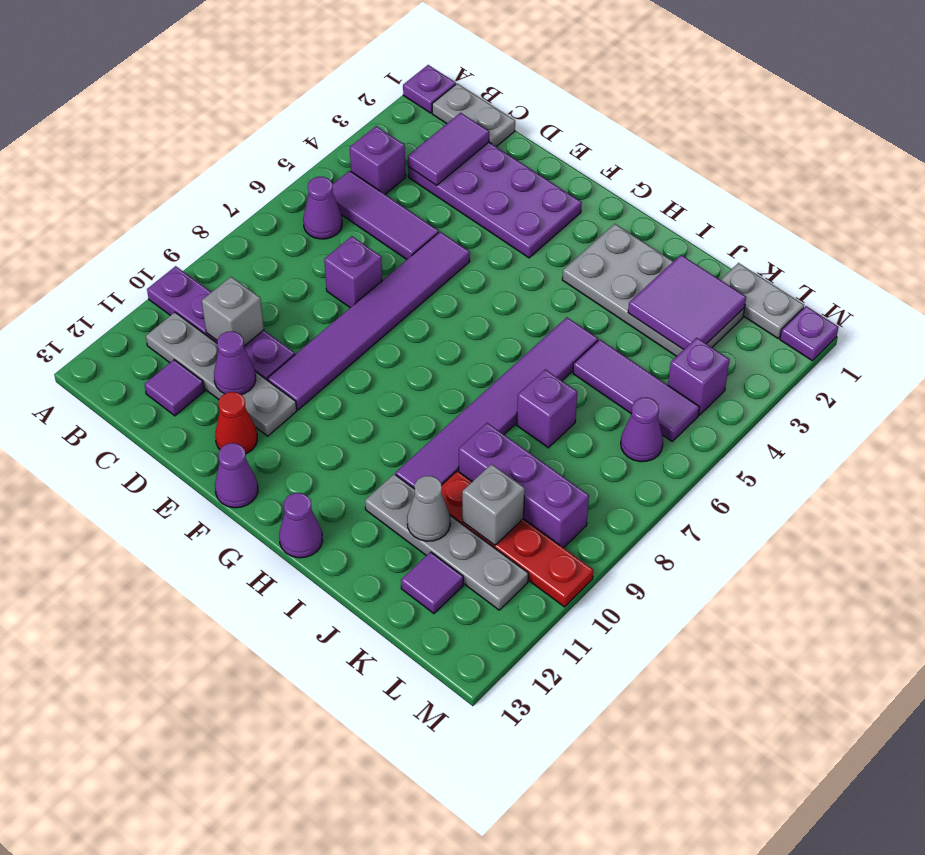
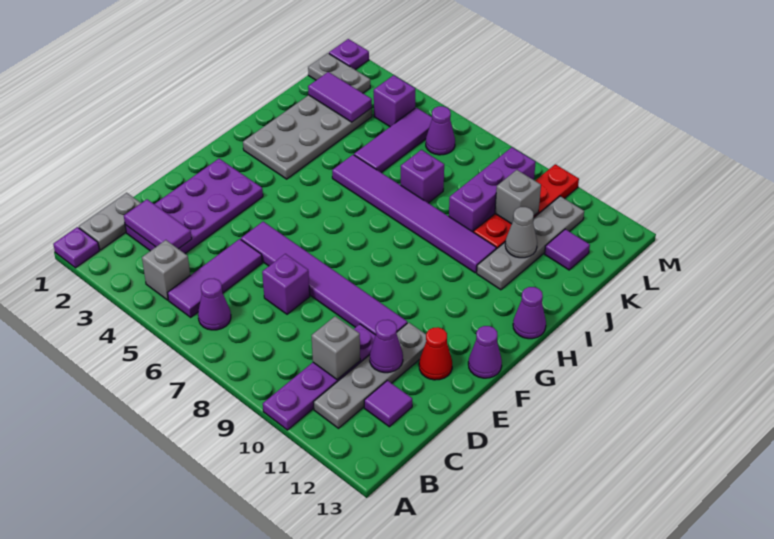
purple 1x1 brick [350,126,406,194] -> grey 1x1 brick [142,240,190,300]
purple 2x2 tile [628,255,746,350] -> purple 1x2 tile [308,72,372,122]
grey 1x2 plate [721,263,804,338] -> grey 1x2 plate turned to [308,53,370,93]

